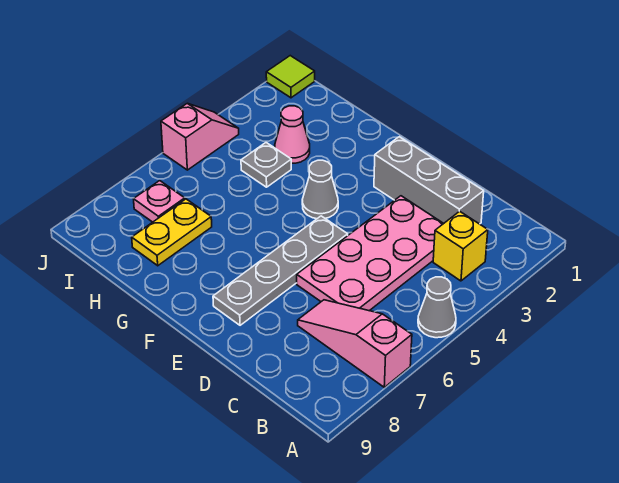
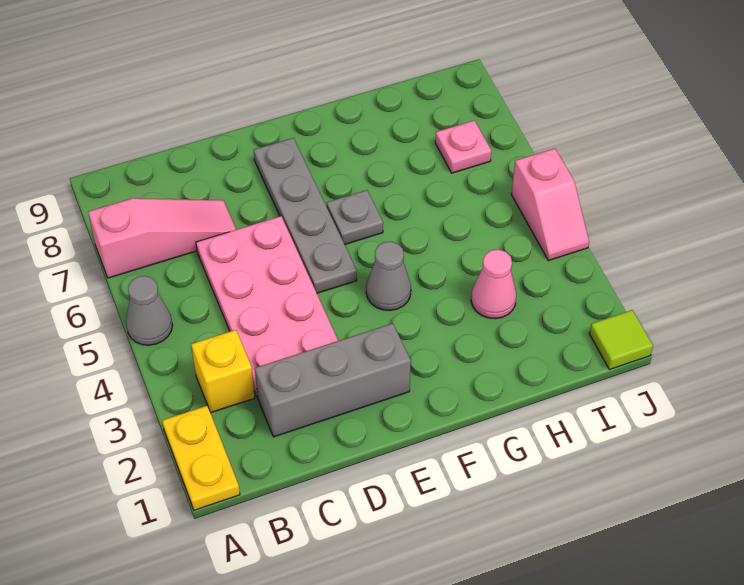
grey 1x1 plate [241,143,291,187] -> grey 1x1 plate moved to [327,190,383,245]
yellow 1x2 plate [132,199,212,266] -> yellow 1x2 plate moved to [162,406,240,510]

